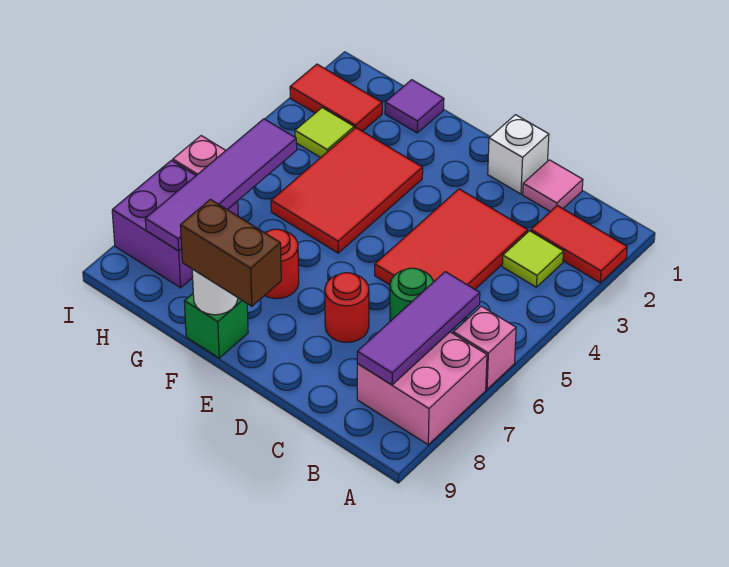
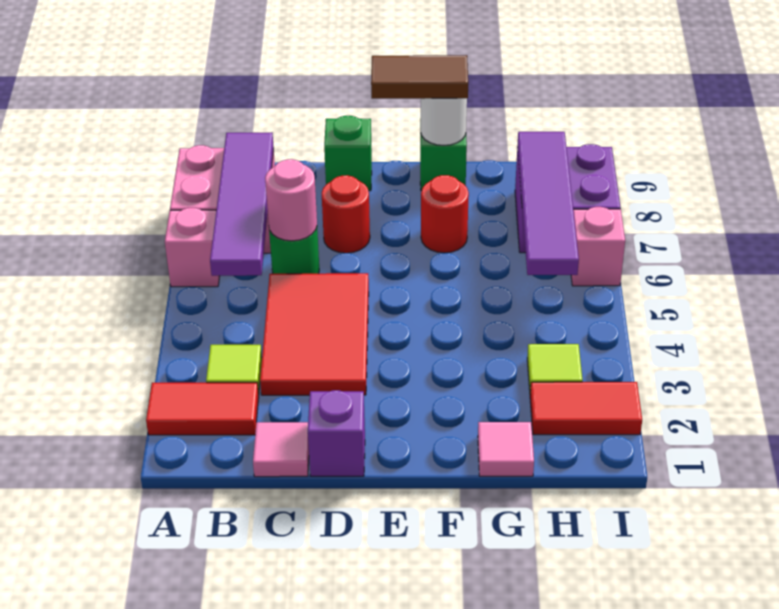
purple 1x3 tile [357,272,480,385] -> purple 1x4 tile [210,133,274,276]
none -> pink 1x1 round brick [265,159,317,241]
white 1x1 brick [488,115,549,194] -> purple 1x1 brick [308,390,365,476]
none -> green 1x1 brick [324,116,372,191]
brown 1x2 brick [180,199,281,306] -> brown 1x2 tile [371,55,468,99]
red 2x3 tile [271,128,423,253] -> none
purple 1x1 tile [385,80,444,133] -> pink 1x1 tile [478,422,534,476]

